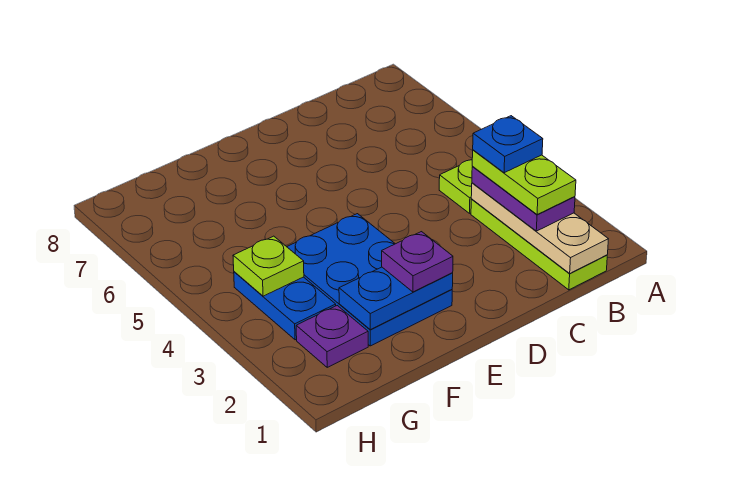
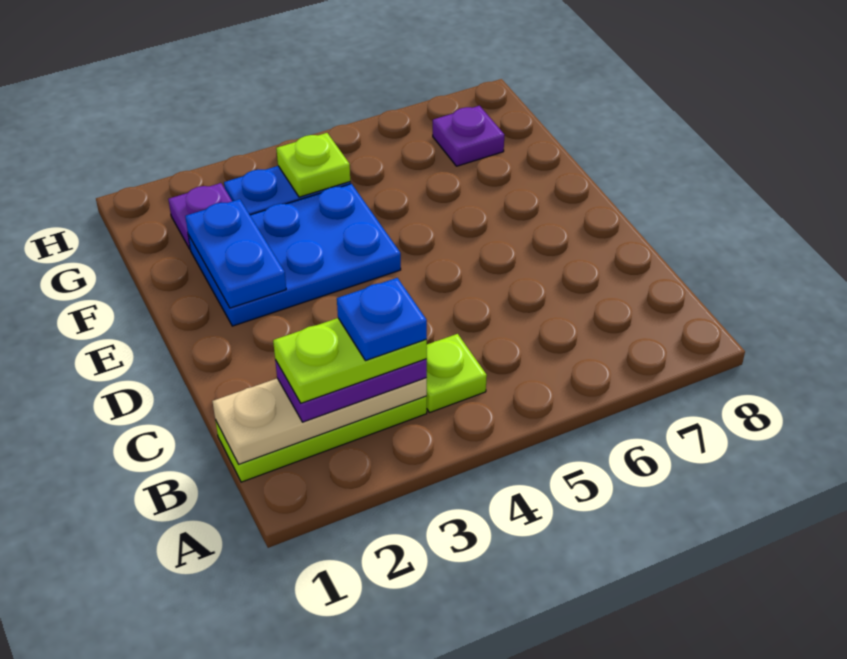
purple 1x1 plate [382,232,453,292] -> purple 1x1 plate moved to [433,106,504,166]

